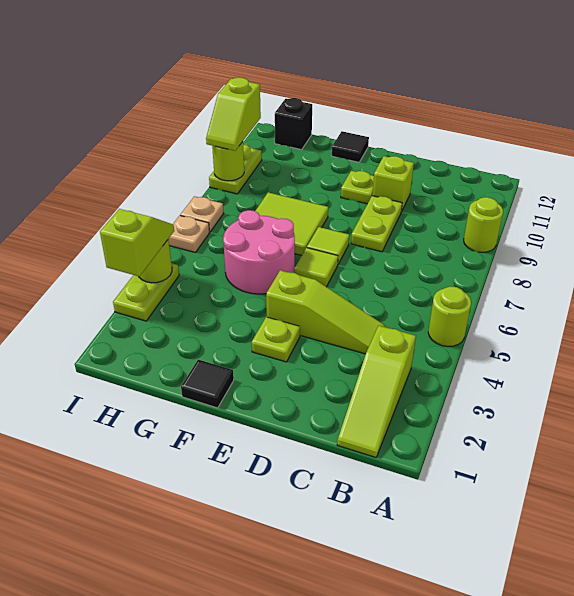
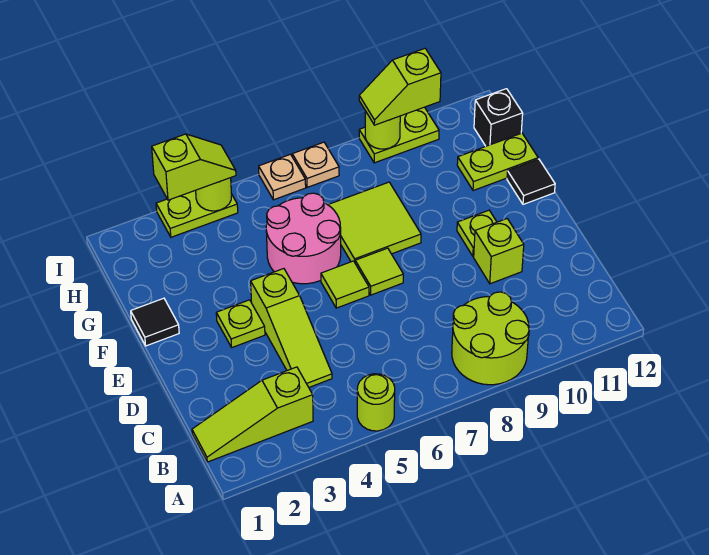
lime 1x1 round brick [464,197,503,252] -> lime 2x2 round brick [452,292,529,385]
lime 1x2 plate [351,196,402,252] -> lime 1x2 plate moved to [457,133,538,191]

